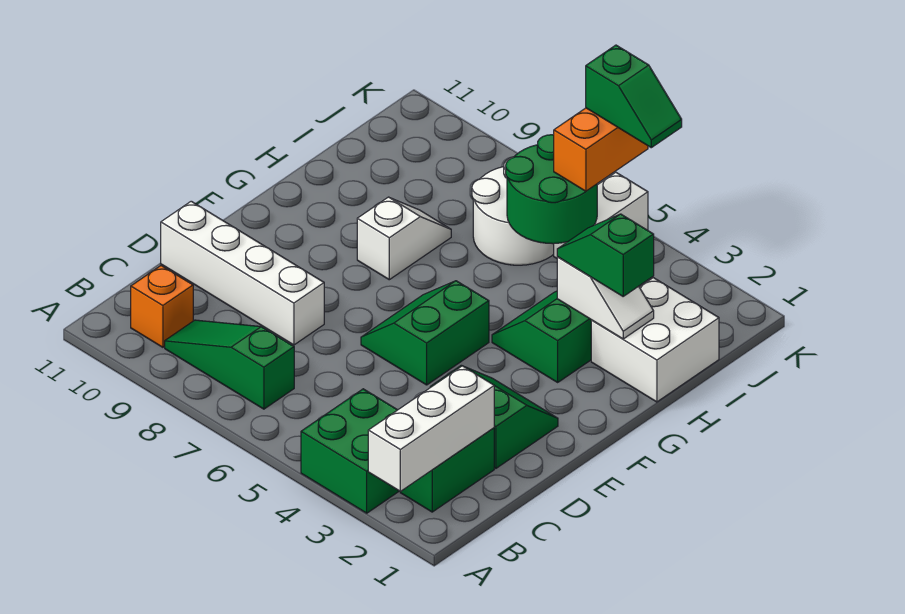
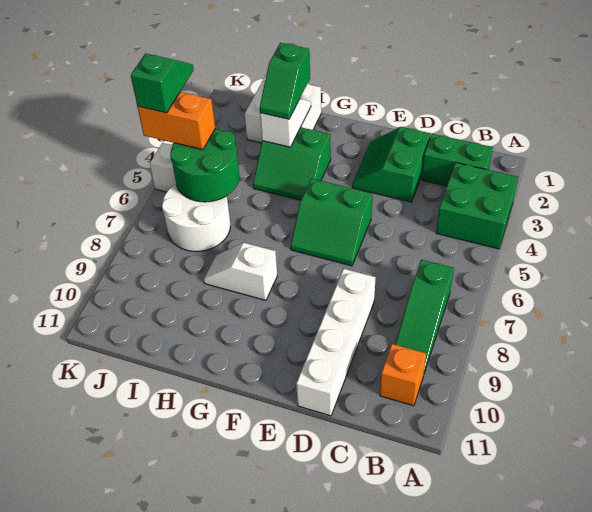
white 1x3 brick [368,366,494,492] -> none

